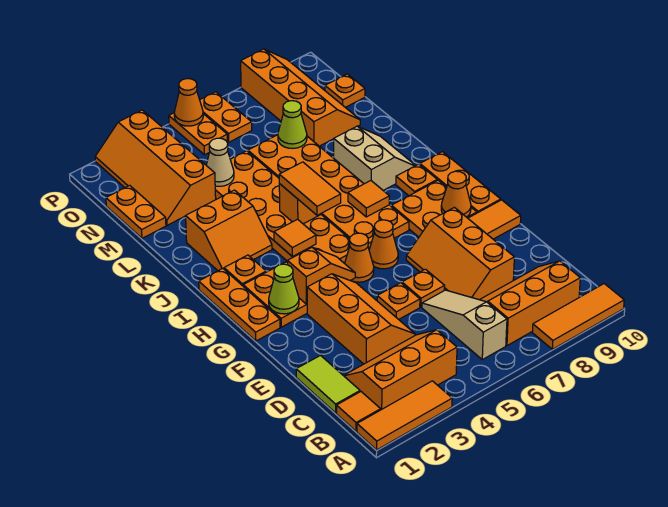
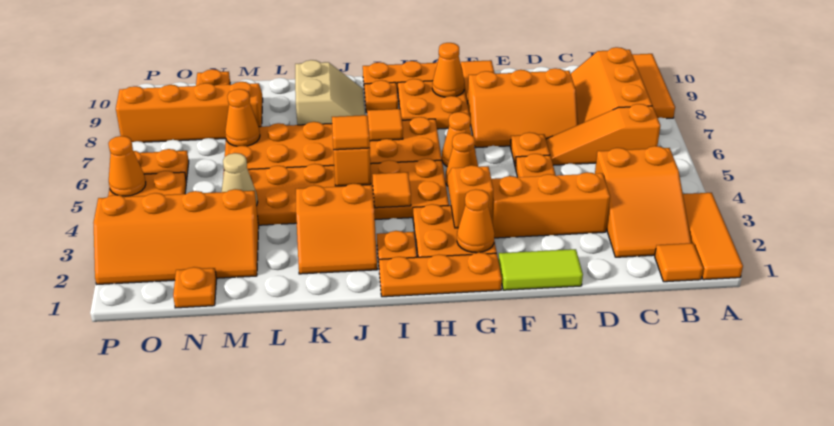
orange 2x3 slope [344,330,457,410] -> orange 2x3 slope turned to [595,146,691,257]
tan 1x3 slope [422,290,507,360] -> orange 1x3 slope [546,104,660,165]
lime 1x2 tile [296,356,360,413] -> lime 1x2 tile moved to [498,249,583,290]
lime 1x1 cone [269,264,299,314] -> orange 1x1 cone [457,189,495,253]
orange 1x2 tile [279,162,341,215] -> orange 1x1 tile [332,115,370,150]
orange 2x2 slope [186,190,272,271] -> orange 2x2 slope turned to [296,184,377,274]
tan 2x2 slope [334,126,416,191] -> tan 2x2 slope turned to [295,60,365,125]
orange 1x2 plate [106,185,166,238] -> orange 1x1 plate [173,267,217,308]
lime 1x1 cone [278,101,307,148] -> orange 1x1 cone [225,89,260,146]

